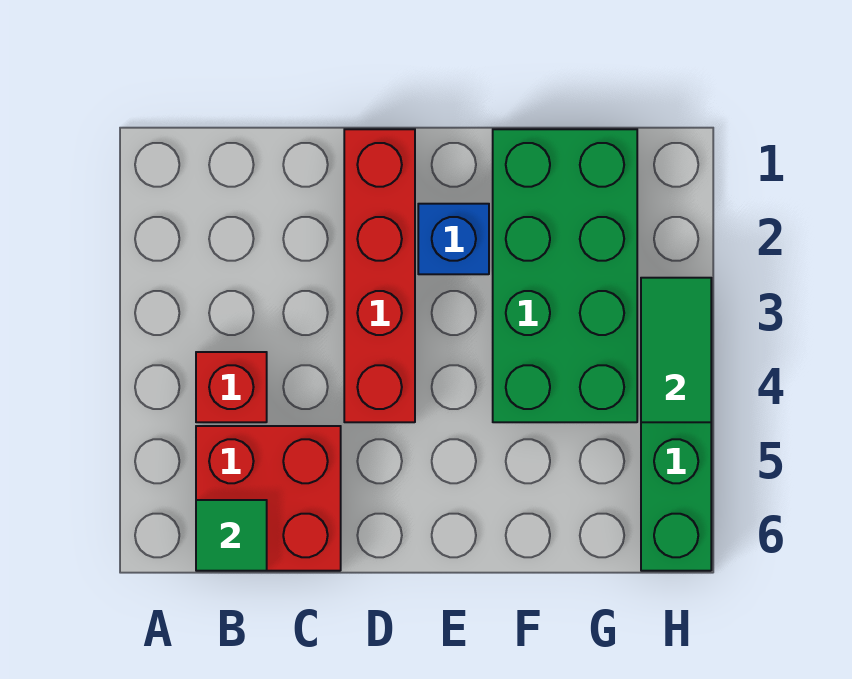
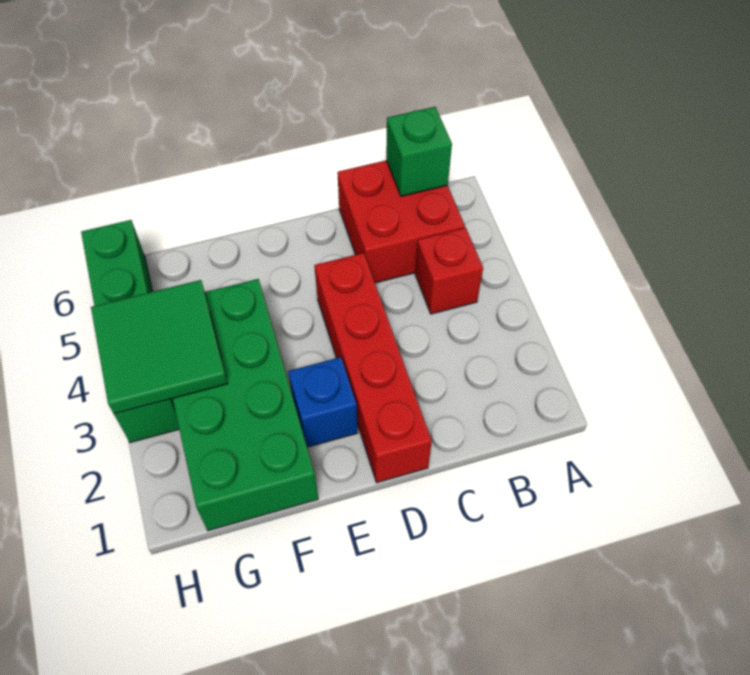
green 1x1 tile [196,500,267,571] -> green 1x1 brick [386,107,452,196]
green 1x2 tile [641,278,711,422] -> green 2x2 tile [91,280,228,414]

